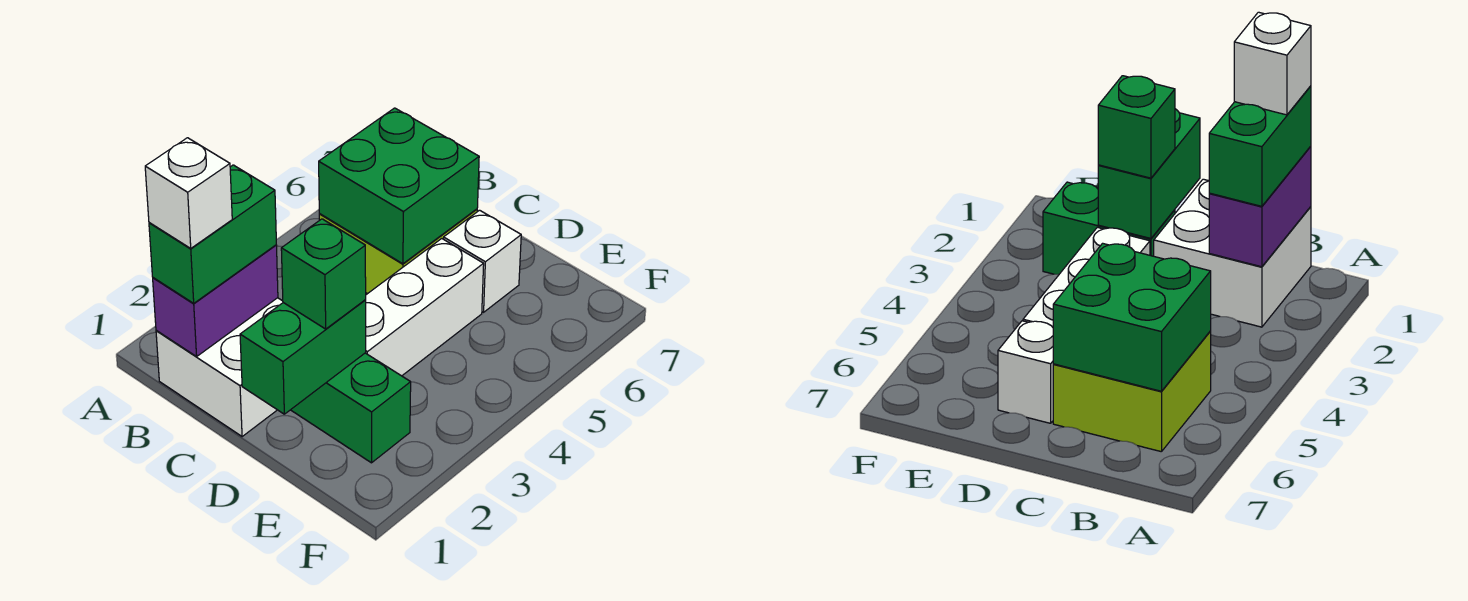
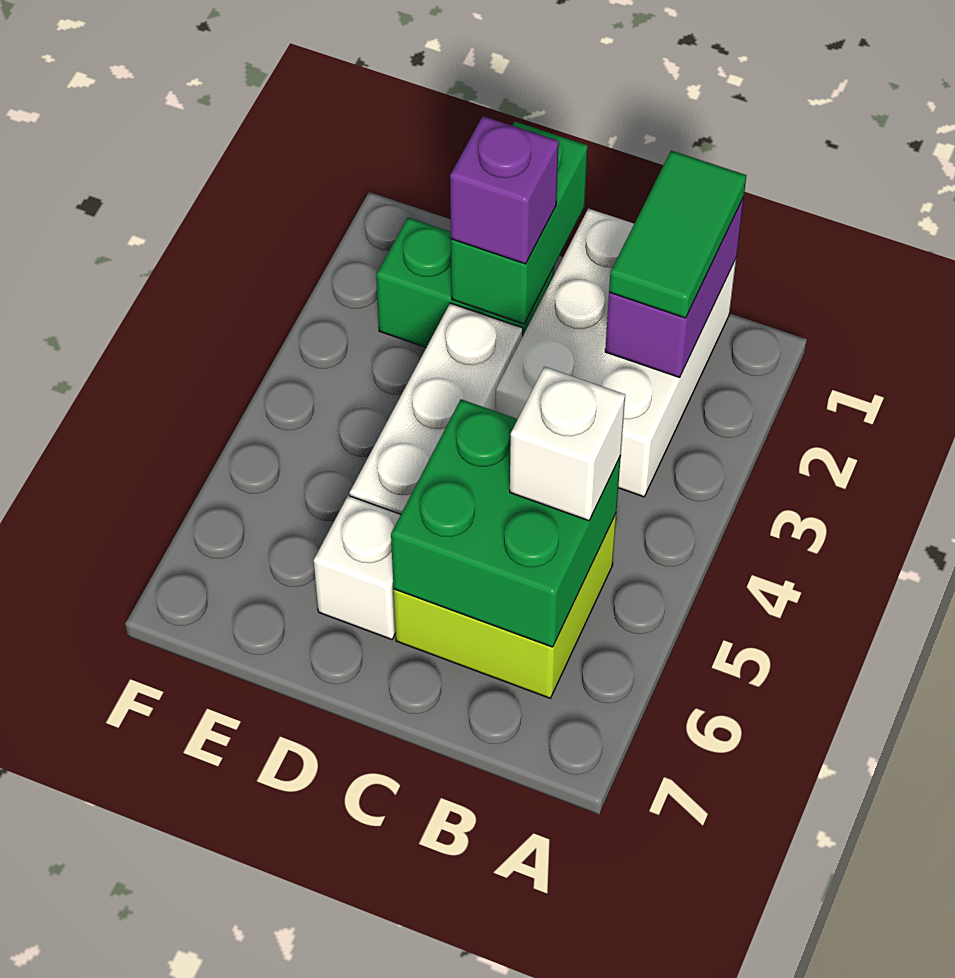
white 2x2 brick [156,298,283,437] -> white 2x3 brick [496,208,736,497]
green 1x2 brick [149,165,276,304] -> green 1x2 tile [609,151,746,318]
white 1x1 brick [145,138,232,248] -> white 1x1 brick moved to [510,367,625,521]
green 1x1 brick [281,219,366,329] -> purple 1x1 brick [450,116,559,264]

